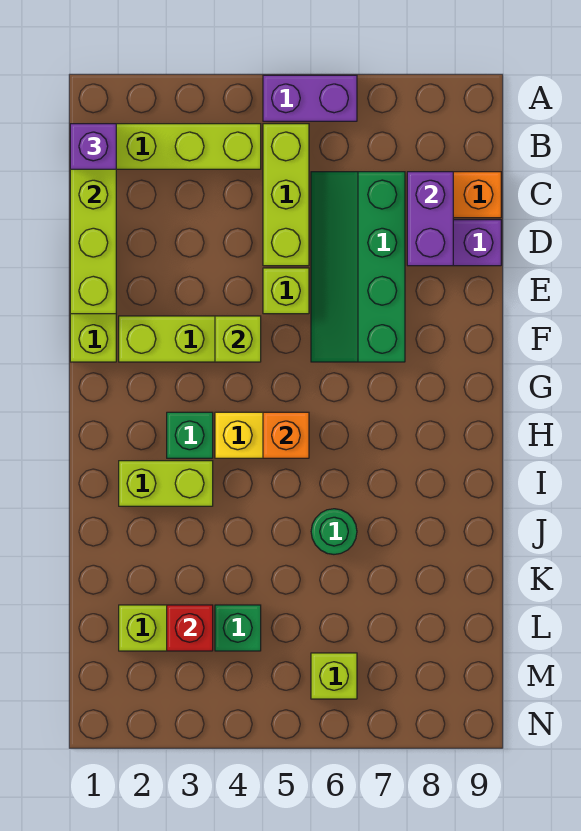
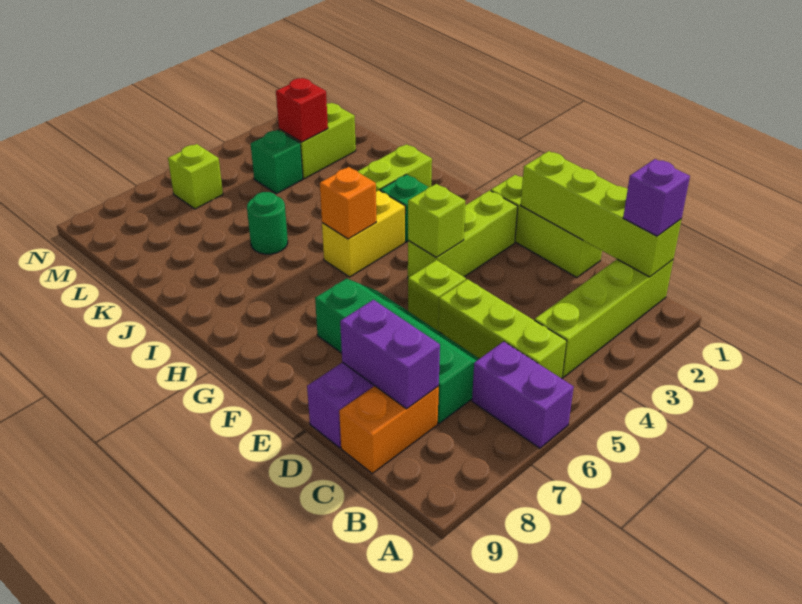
purple 1x2 brick [263,75,357,121] -> purple 1x2 brick turned to [472,341,574,448]

